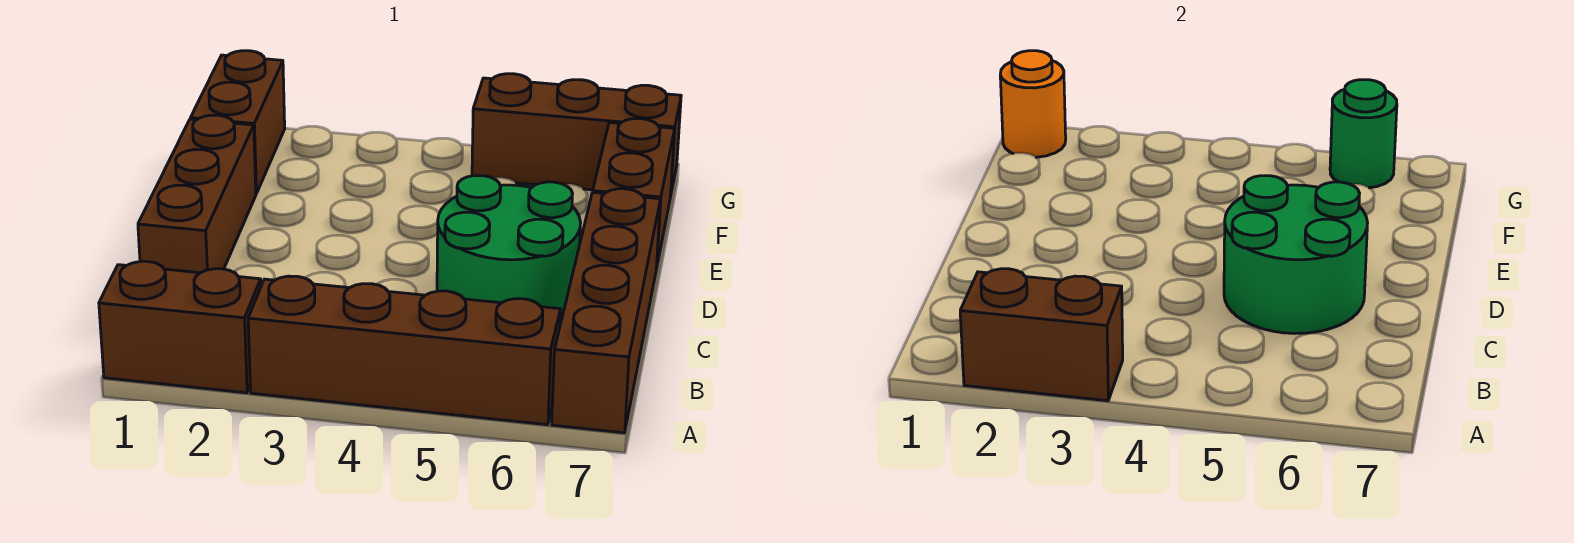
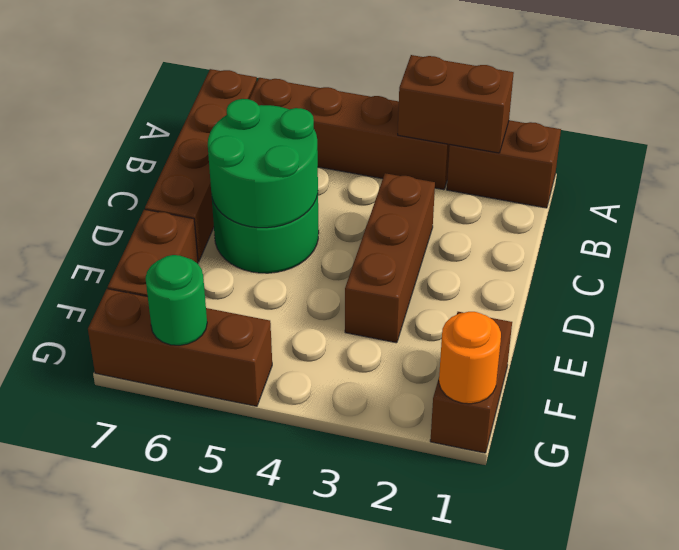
brown 1x3 brick [138,115,256,273] -> brown 1x3 brick moved to [345,173,435,343]

